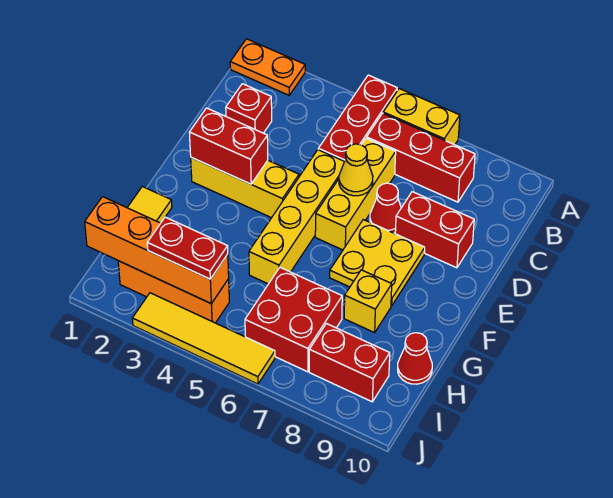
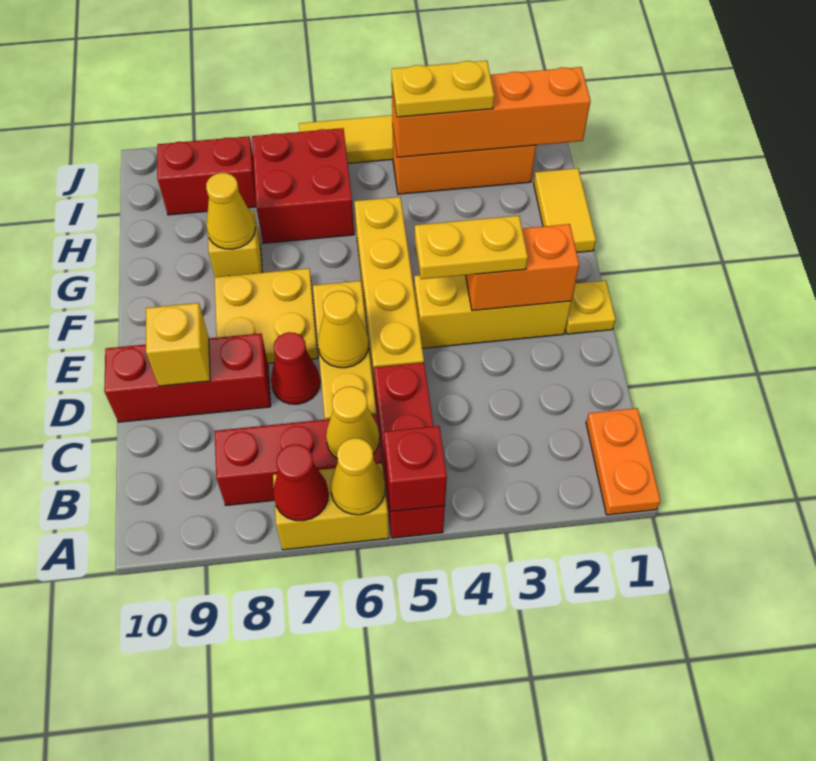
orange 1x2 plate [230,39,305,95] -> orange 1x2 plate turned to [586,408,661,515]
none -> yellow 1x1 cone [331,438,385,515]
none -> yellow 1x1 cone [326,387,379,458]
red 1x1 brick [226,84,272,133] -> red 1x1 brick moved to [384,426,447,511]
red 1x2 brick [395,192,474,268] -> red 1x3 brick [104,333,271,422]
none -> yellow 1x1 brick [146,303,210,386]
none -> yellow 1x1 plate [565,281,616,334]
red 1x2 brick [189,108,268,184] -> orange 1x2 brick [466,224,579,311]
none -> yellow 1x2 plate [415,216,528,279]
none -> yellow 1x1 cone [206,173,255,249]
red 1x1 cone [398,333,432,384] -> red 1x1 cone moved to [273,444,328,521]
red 1x2 plate [147,217,228,279] -> yellow 1x2 plate [392,61,494,117]

